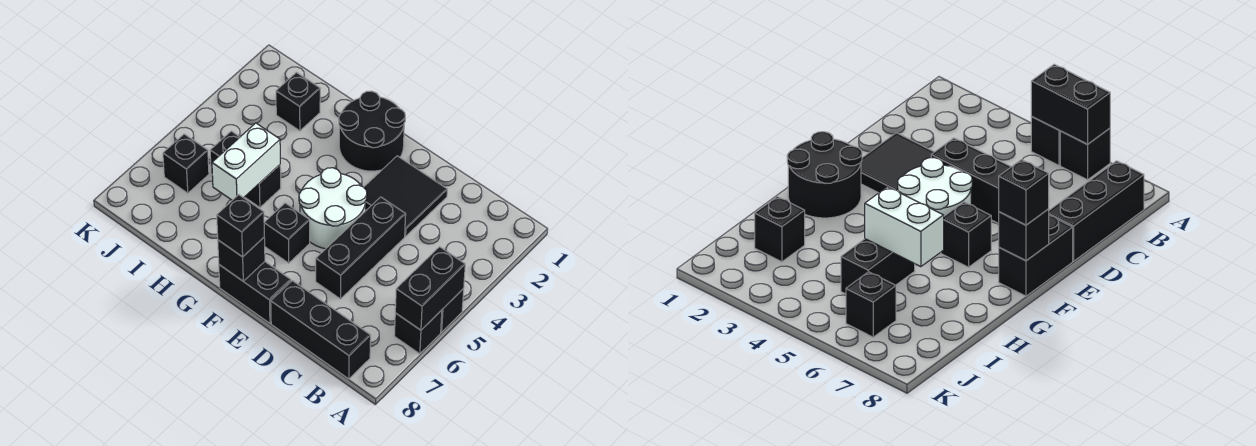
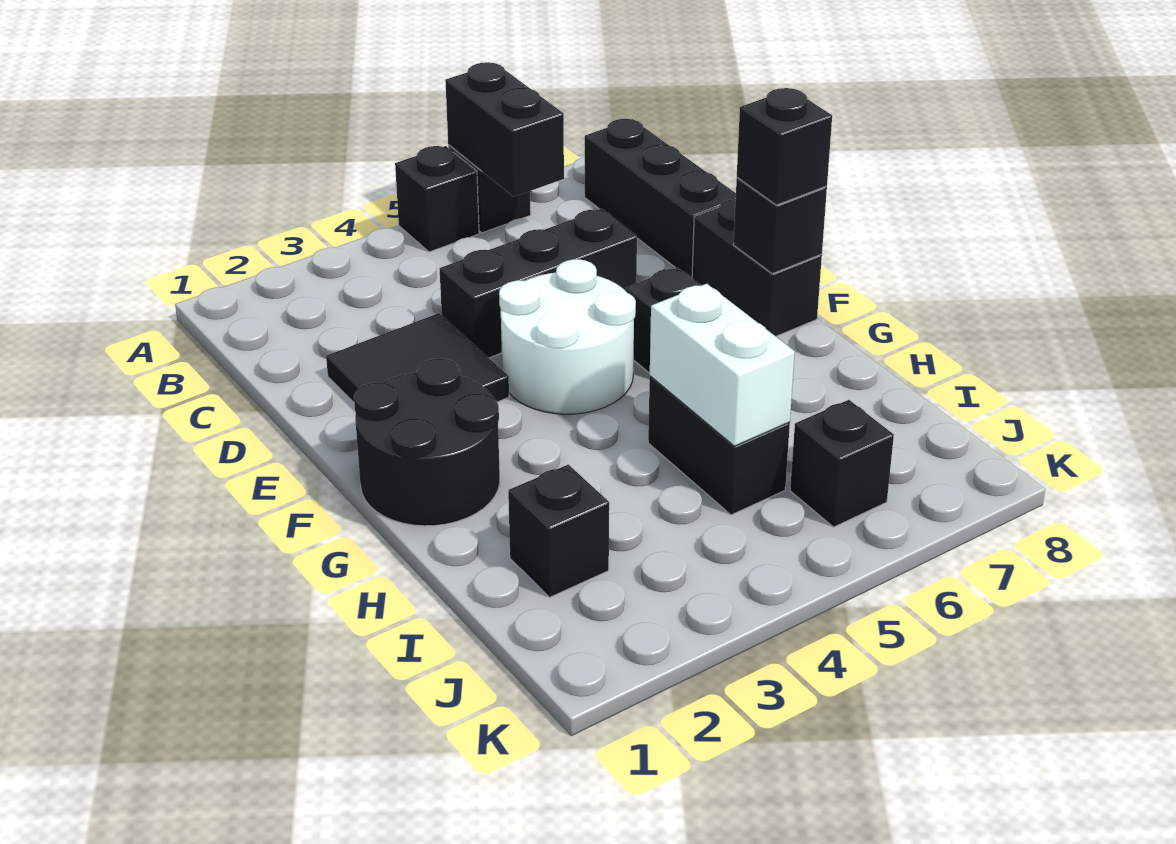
black 1x2 brick [395,247,465,330] -> black 1x2 brick turned to [445,62,564,197]
white 1x2 brick [212,123,280,200] -> white 1x2 brick turned to [650,284,795,446]

